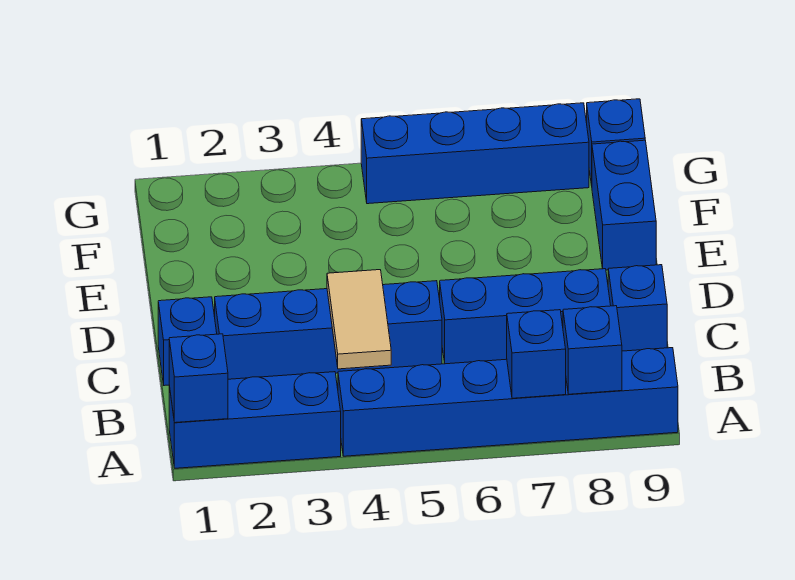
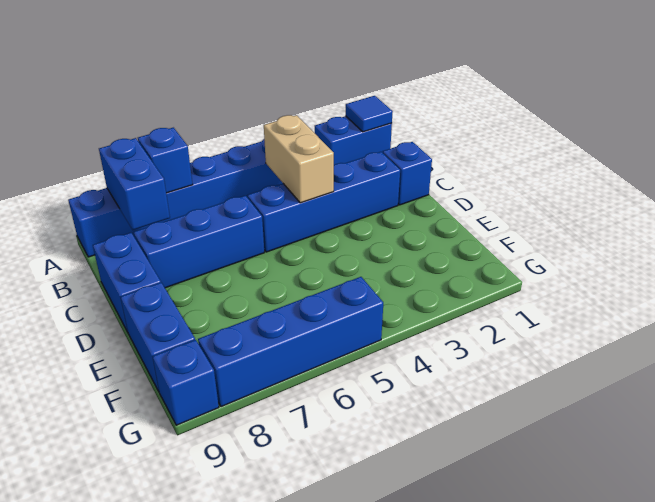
blue 1x3 brick [169,372,341,468] -> blue 1x2 brick [315,116,392,165]
blue 1x1 brick [169,334,228,423] -> blue 1x1 tile [346,96,393,132]
blue 1x1 brick [563,306,622,394] -> blue 1x2 brick [99,138,170,230]
tan 1x2 tile [327,270,391,369] -> tan 1x2 brick [264,115,334,203]
blue 1x1 brick [608,265,667,351] -> blue 1x2 brick [93,233,161,332]

